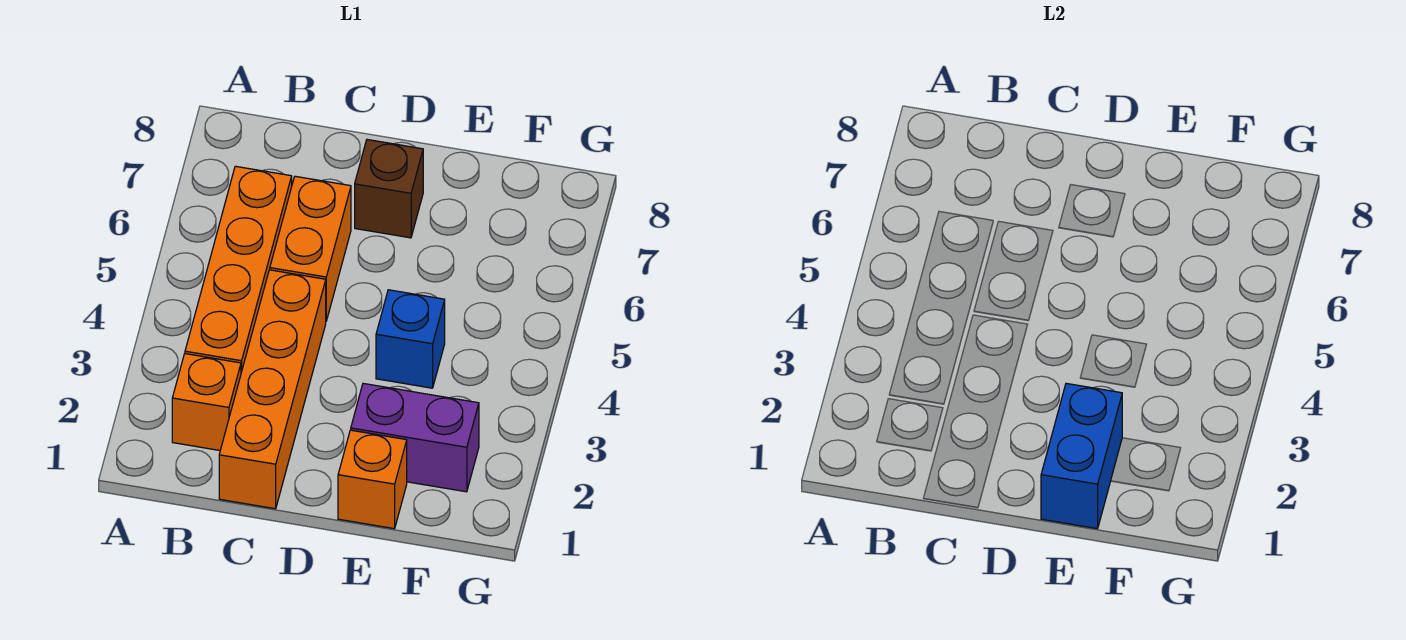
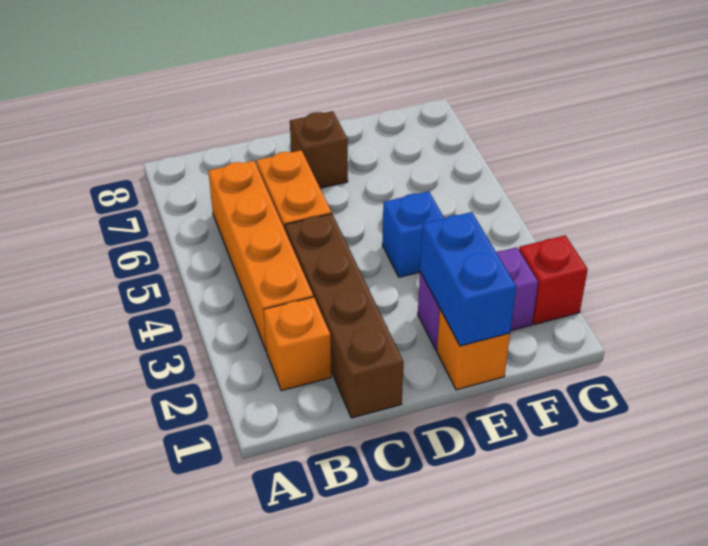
orange 1x4 brick [219,270,326,509] -> brown 1x4 brick [285,214,404,418]
none -> red 1x1 brick [519,235,588,324]

